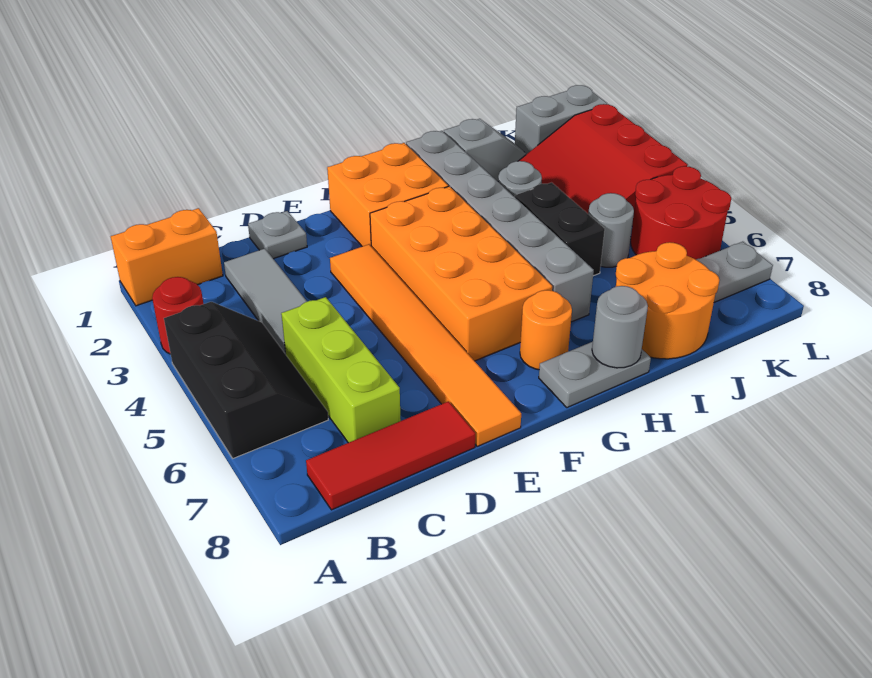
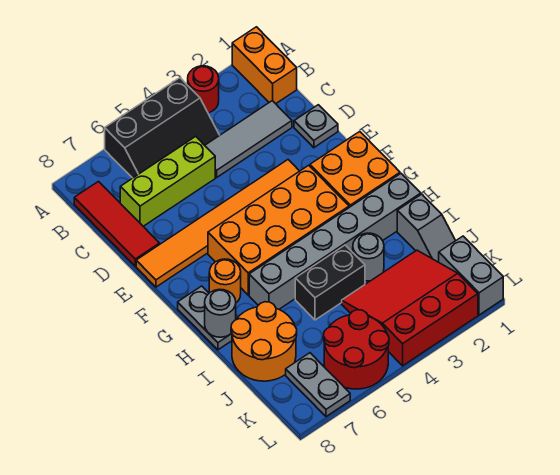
grey 1x1 round brick [588,193,634,267] -> none

